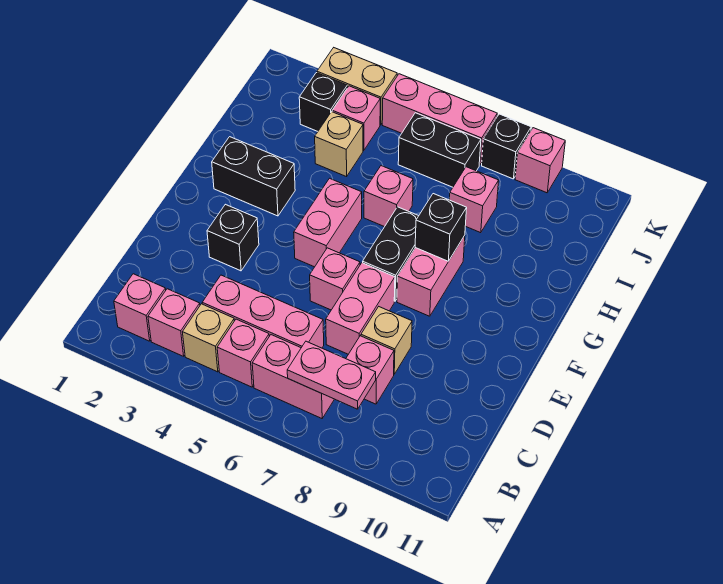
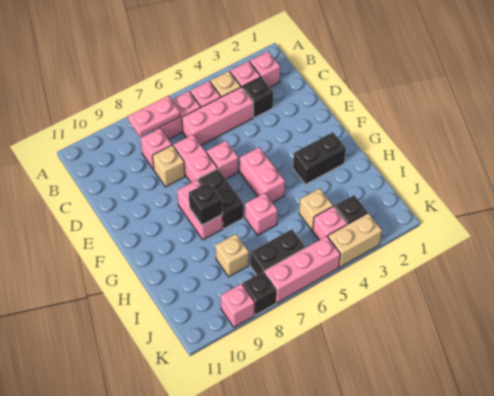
black 1x1 brick [207,204,259,271] -> black 1x1 brick moved to [242,77,273,118]
pink 1x1 brick [449,167,499,233] -> tan 1x1 brick [216,234,249,277]

